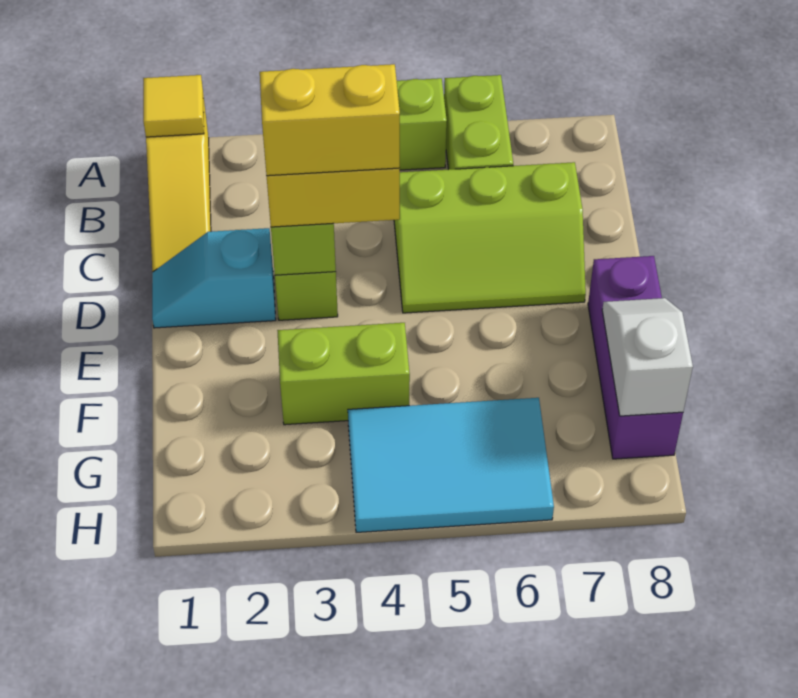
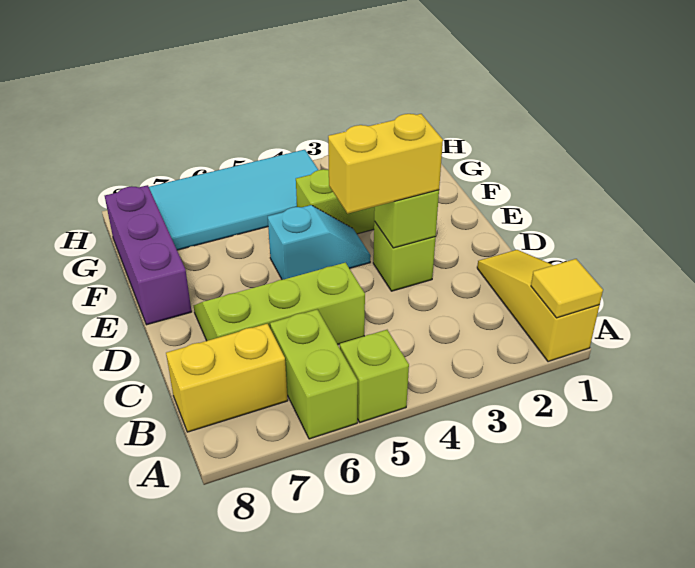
cyan 1x2 slope [152,228,276,328] -> cyan 1x2 slope moved to [268,205,371,280]
yellow 1x2 brick [260,64,400,176] -> yellow 1x2 brick moved to [166,324,288,432]
white 1x2 slope [602,298,693,416] -> none
cyan 2x3 tile [348,398,554,532] -> cyan 2x4 tile [149,150,318,250]

